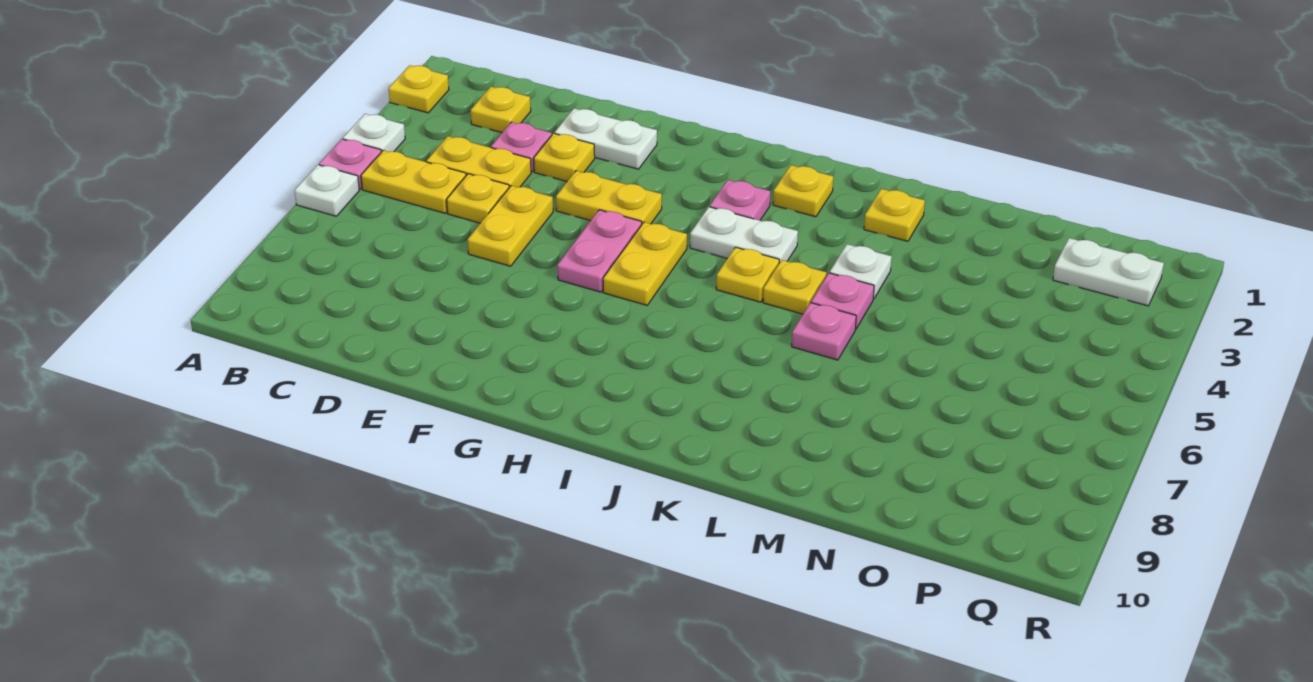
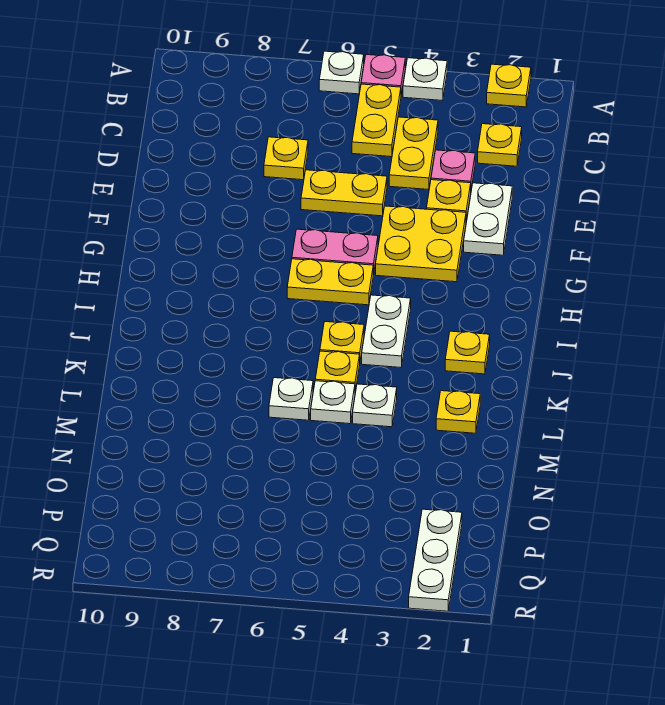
yellow 1x1 plate [447,174,509,223] -> yellow 1x1 plate moved to [264,137,308,180]
yellow 1x2 plate [556,171,662,224] -> yellow 2x2 plate [376,206,466,282]
pink 1x1 plate [710,180,771,220] -> none
pink 1x1 plate [811,273,874,329] -> white 1x1 plate [311,381,355,424]
pink 1x1 plate [792,303,856,360] -> white 1x1 plate [269,378,313,420]
white 1x2 plate [1053,238,1164,306] -> white 1x3 plate [409,509,462,611]

